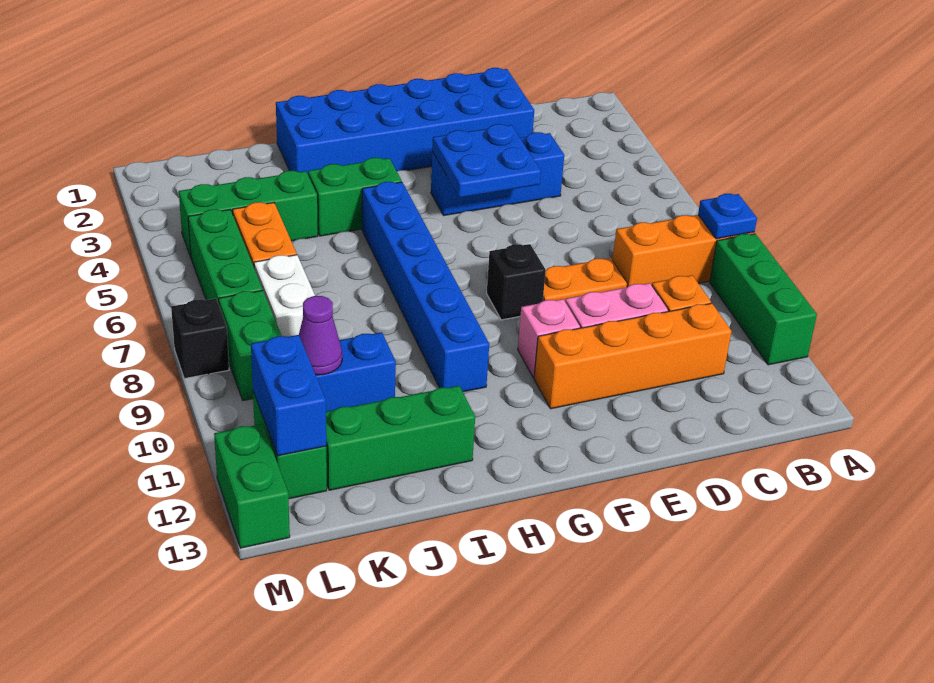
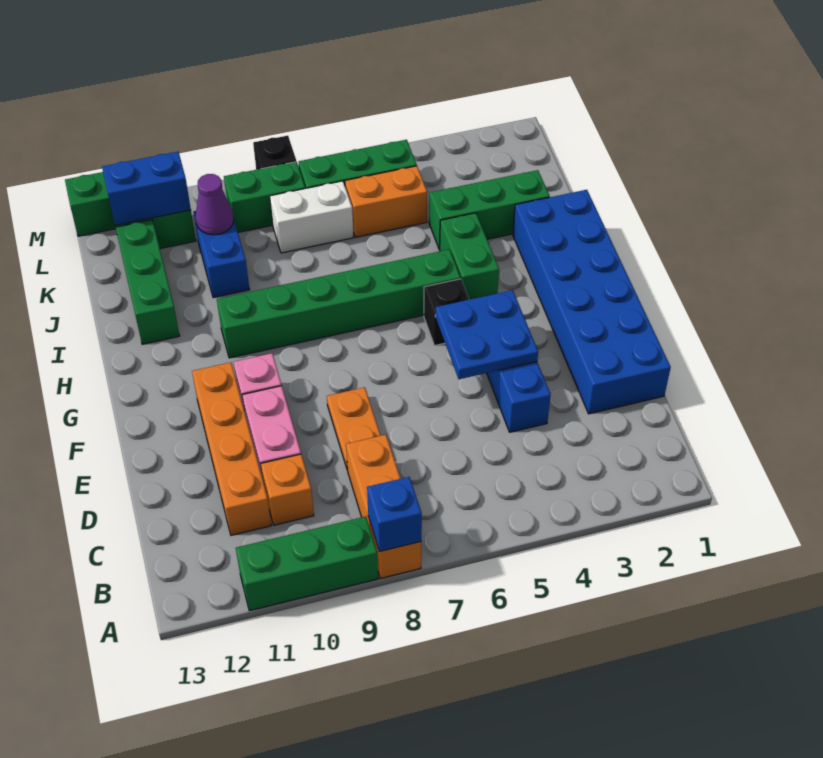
blue 1x1 plate [698,194,757,239] -> blue 1x1 brick [367,477,422,552]
black 1x1 brick [487,244,546,320] -> black 1x1 brick moved to [424,279,469,346]
blue 1x6 brick [362,182,489,392] -> green 1x6 brick [217,249,461,358]
green 1x3 brick [179,171,318,257] -> green 1x3 brick turned to [429,170,550,250]

